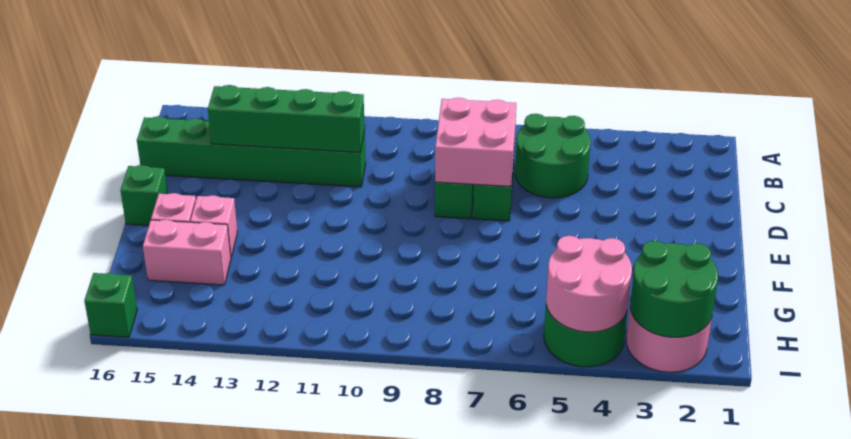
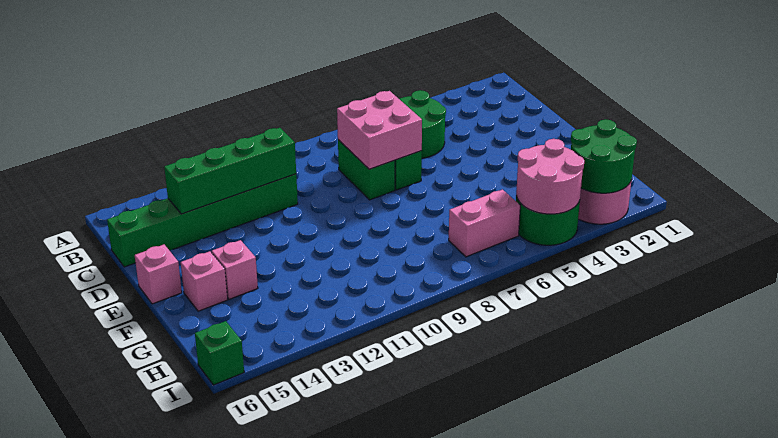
green 1x1 brick [120,165,168,226] -> pink 1x1 brick [135,245,182,304]
pink 1x2 brick [143,220,231,285] -> pink 1x2 brick moved to [449,190,520,257]

